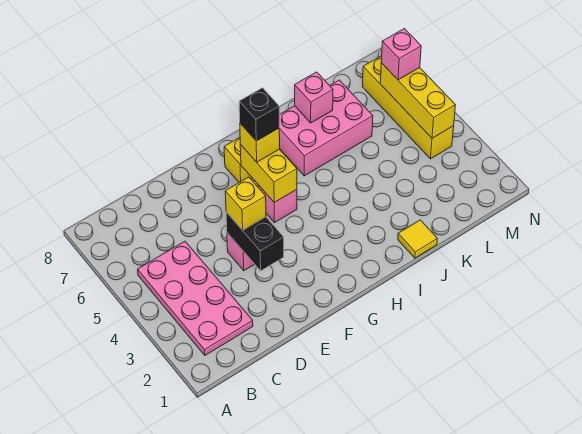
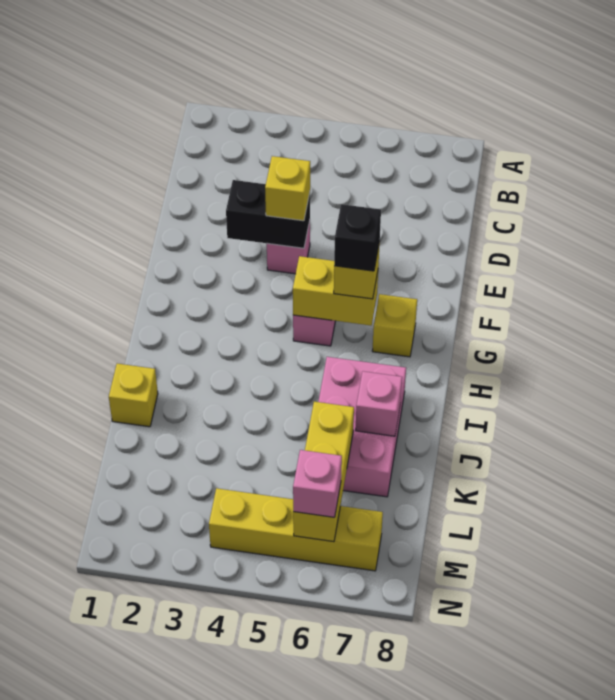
pink 2x4 plate [138,241,253,355] -> none
yellow 1x1 tile [398,220,437,258] -> yellow 1x1 brick [109,363,158,427]
yellow 1x3 brick [380,63,455,138] -> yellow 1x3 brick turned to [293,402,354,542]

